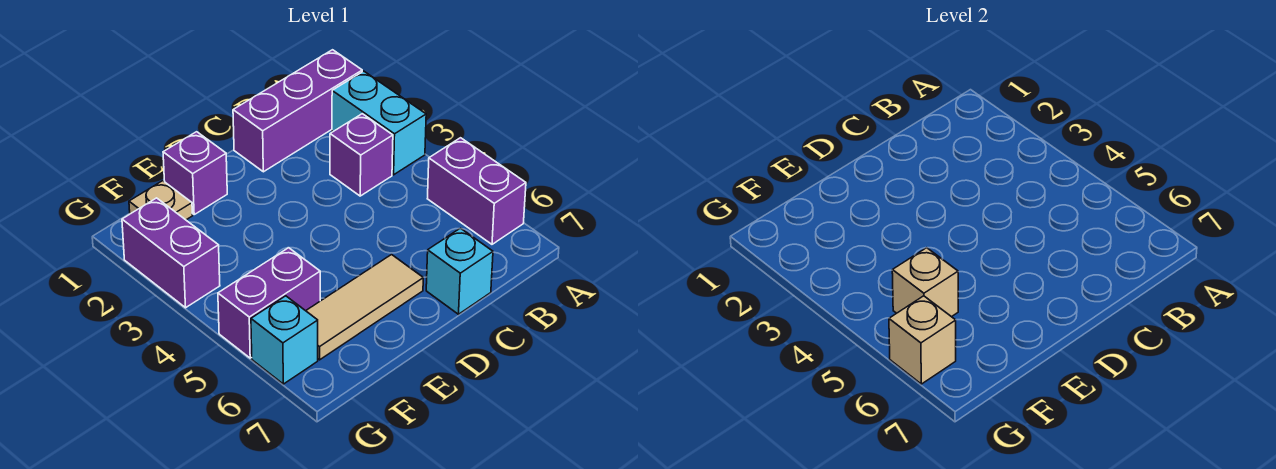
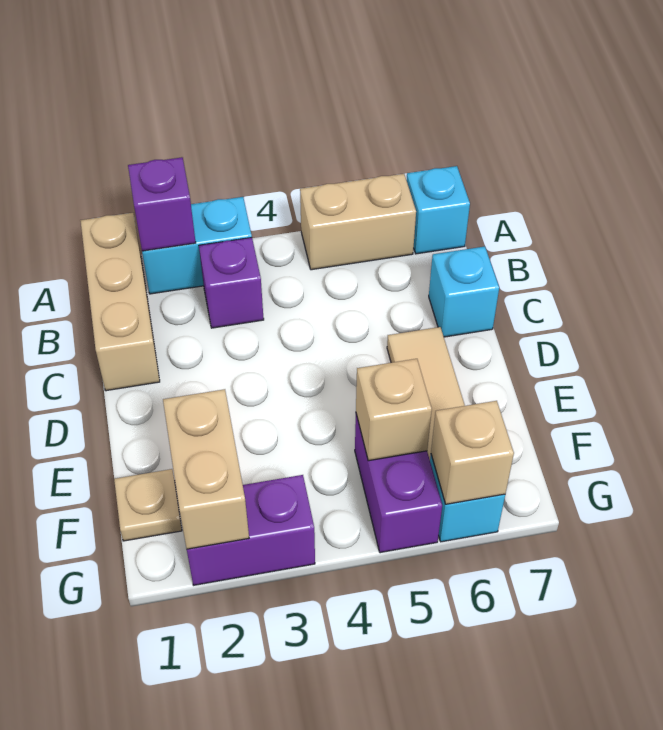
purple 1x3 brick [233,50,362,172] -> tan 1x3 brick [80,213,160,391]
purple 1x2 brick [427,138,526,244] -> tan 1x2 brick [300,174,416,270]
none -> cyan 1x1 brick [407,166,470,254]
purple 1x1 brick [163,132,227,214] -> purple 1x1 brick moved to [128,157,196,251]
none -> tan 1x2 brick [163,389,249,549]

